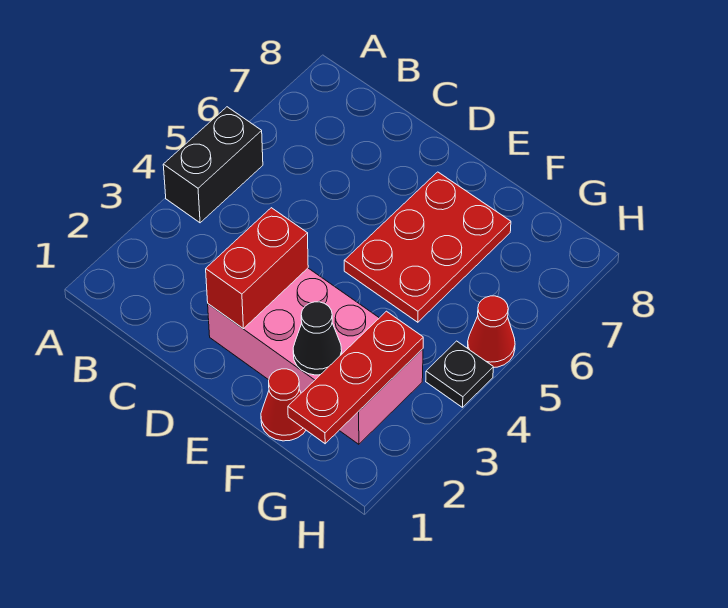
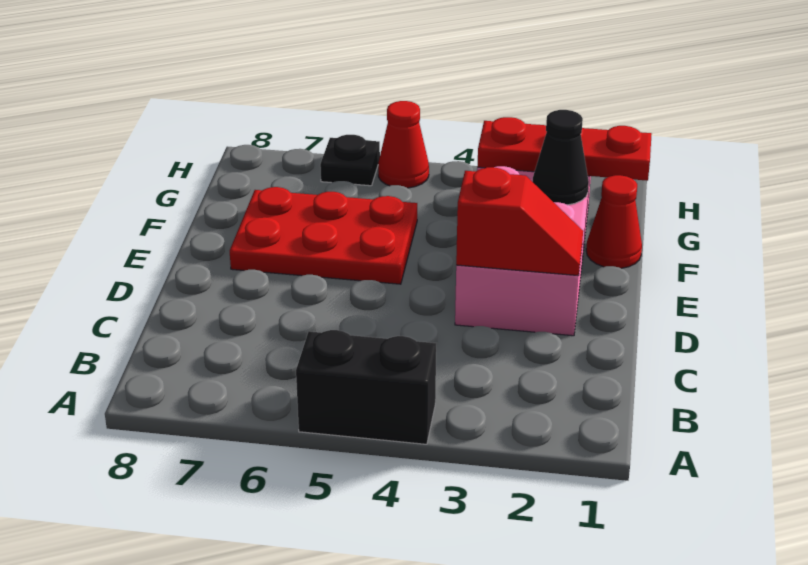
red 1x2 brick [206,208,308,329] -> red 1x2 slope [456,167,583,276]
black 1x1 plate [426,341,493,407] -> black 1x1 plate moved to [320,135,380,186]

